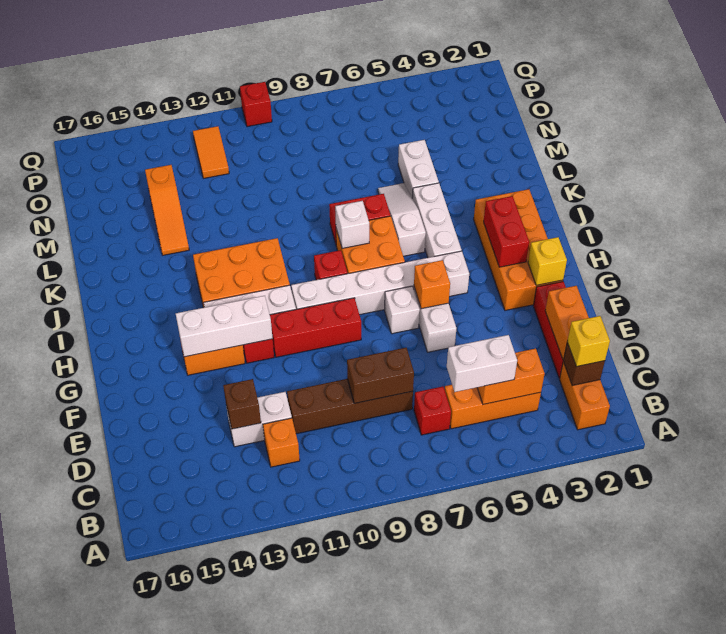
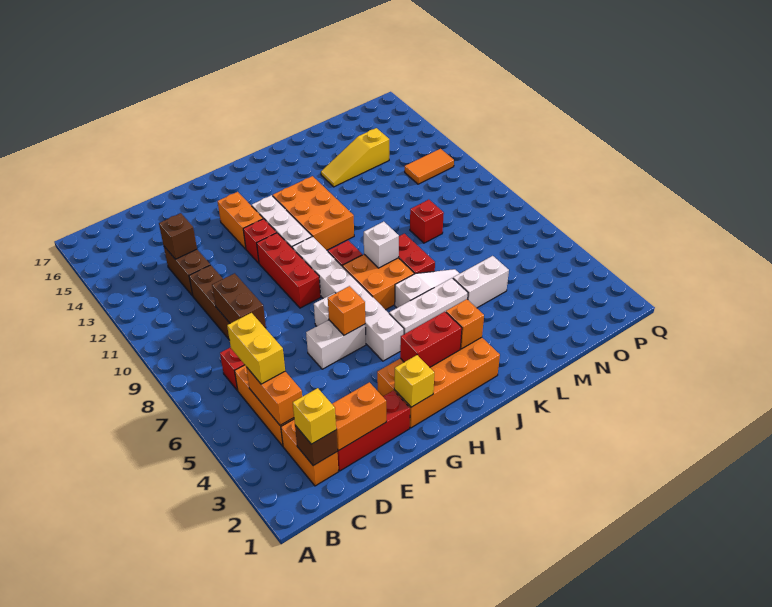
orange 1x2 brick [560,362,610,430] -> orange 1x2 brick turned to [281,419,338,486]
white 1x2 brick [447,335,517,392] -> yellow 1x2 brick [227,313,285,384]
orange 1x1 brick [263,418,300,467] -> orange 1x1 brick moved to [446,299,484,349]
white 1x2 brick [226,392,292,447] -> brown 1x2 brick [164,247,210,296]
white 1x3 brick [176,296,273,357] -> none
orange 1x3 slope [145,165,189,255] -> yellow 1x3 slope [321,128,389,187]
red 1x1 brick [240,82,272,127] -> red 1x1 brick moved to [410,200,444,243]

